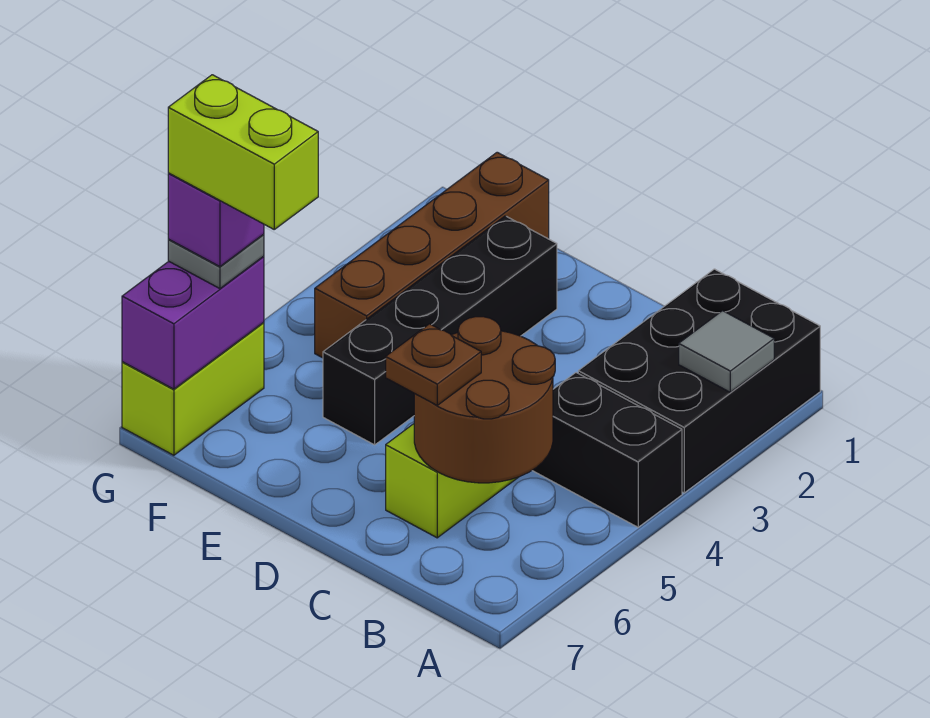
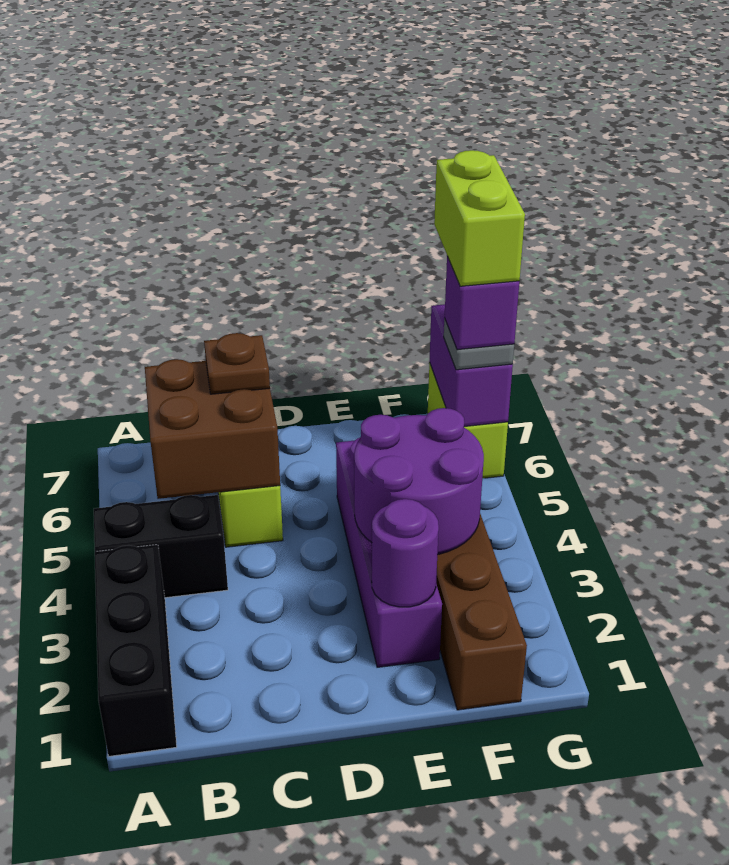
black 2x3 brick [578,269,820,493] -> black 1x3 brick [95,545,177,756]
grey 1x1 tile [679,311,774,392] -> none
brown 2x2 round brick [414,317,555,483] -> brown 2x2 brick [145,359,280,499]
black 1x4 brick [323,216,557,445] -> purple 1x4 brick [336,438,442,667]
none -> purple 1x1 round brick [372,499,439,607]
none -> purple 2x2 round brick [354,408,484,555]
lime 1x2 brick [168,75,318,229] -> lime 1x2 brick turned to [434,150,525,286]

